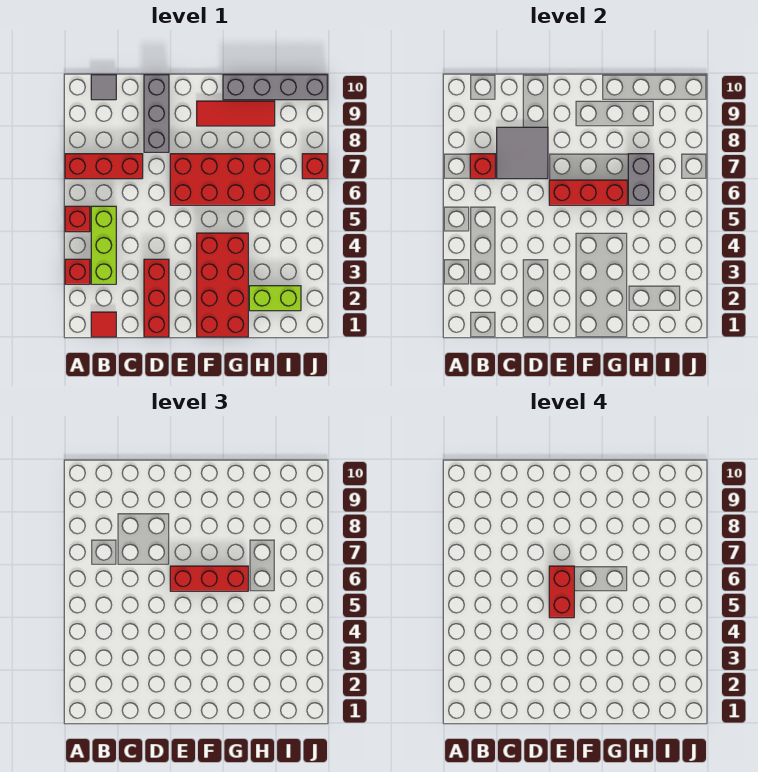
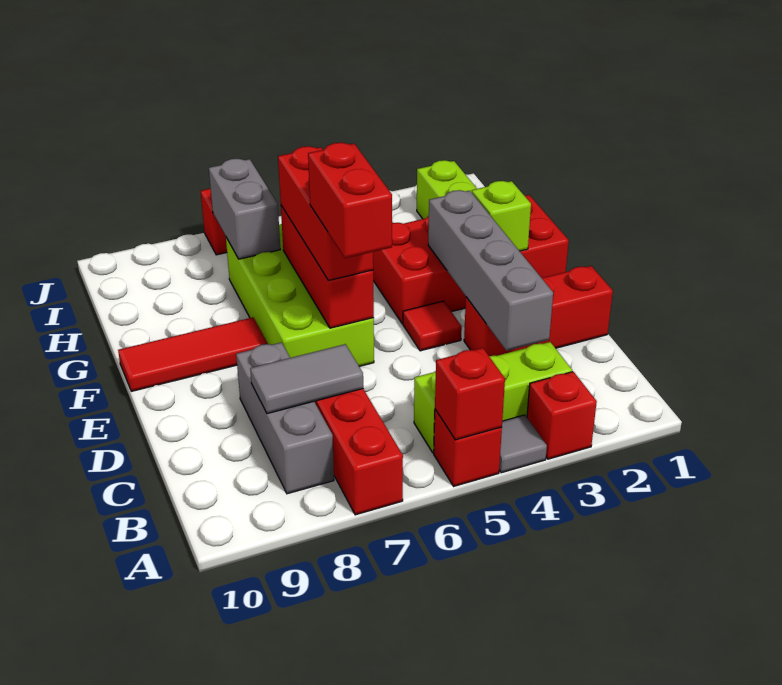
red 1x1 tile [91,312,116,337] -> red 1x1 tile moved to [403,301,462,351]
red 1x1 brick [470,154,495,179] -> red 1x1 brick moved to [435,348,505,440]
grey 1x1 tile [91,75,116,100] -> grey 1x1 tile moved to [499,415,547,473]
grey 2x2 tile [497,127,548,179] -> grey 1x2 tile [250,344,363,414]
grey 1x3 brick [144,75,169,152] -> grey 1x3 brick turned to [236,342,334,494]
red 1x2 brick [549,566,574,618] -> red 1x2 brick turned to [308,143,392,258]
red 2x4 brick [170,154,275,205] -> lime 2x4 brick [226,224,374,366]
none -> lime 1x1 brick [472,181,531,251]
red 1x3 tile [197,101,275,126] -> red 1x3 tile turned to [118,317,268,391]
grey 1x4 brick [223,75,327,100] -> grey 1x4 brick moved to [428,190,553,351]
grey 1x2 brick [628,154,654,205] -> grey 1x2 brick turned to [209,159,280,259]

